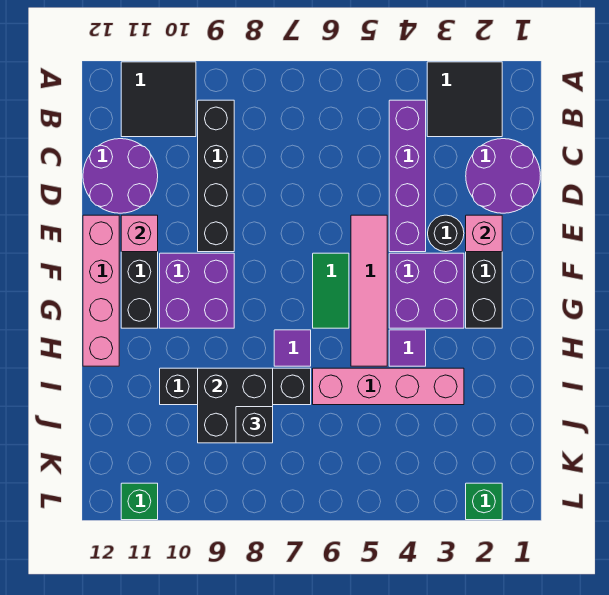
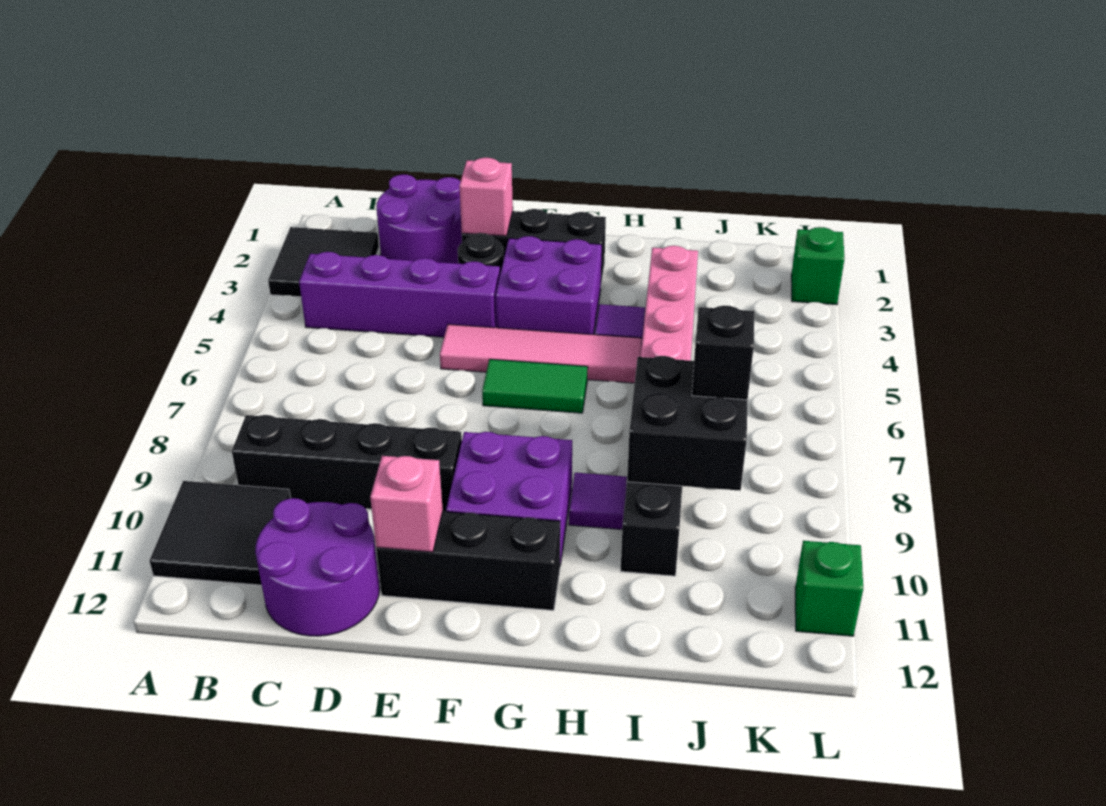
pink 1x4 brick [83,215,119,366] -> none
purple 1x1 tile [274,330,311,366] -> purple 1x1 tile moved to [569,473,627,529]

